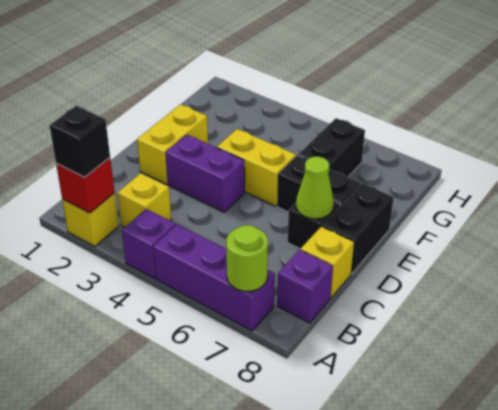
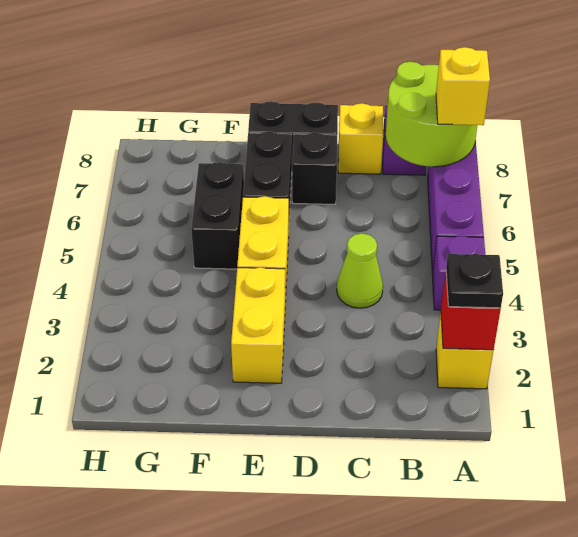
black 1x1 brick [50,106,110,177] -> black 1x1 plate [446,254,503,308]
lime 1x1 round brick [226,225,268,291] -> lime 2x2 round brick [386,62,477,167]
yellow 1x1 brick [117,173,171,227] -> yellow 1x1 brick moved to [436,47,490,125]
yellow 1x2 brick [137,104,208,184] -> yellow 1x2 brick turned to [231,267,285,383]
purple 1x2 brick [165,135,245,212] -> none
lime 1x1 cone [296,156,334,219] -> lime 1x1 cone moved to [337,233,383,308]
black 1x2 brick [298,118,365,177] -> black 1x2 brick turned to [191,162,244,269]

